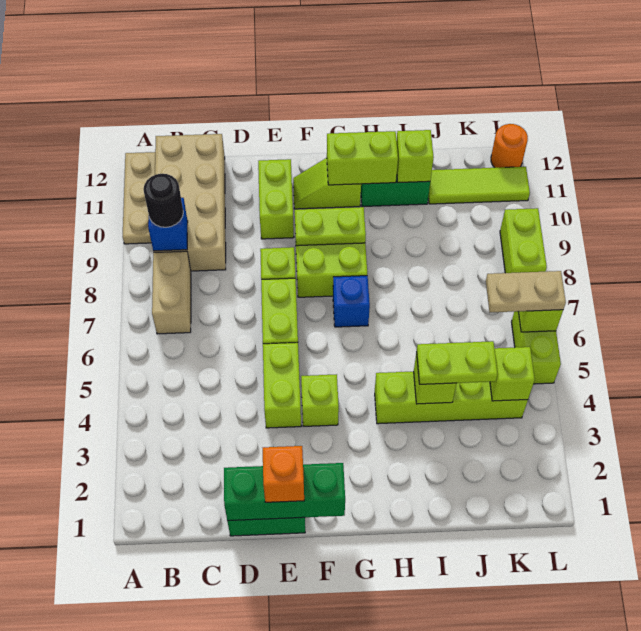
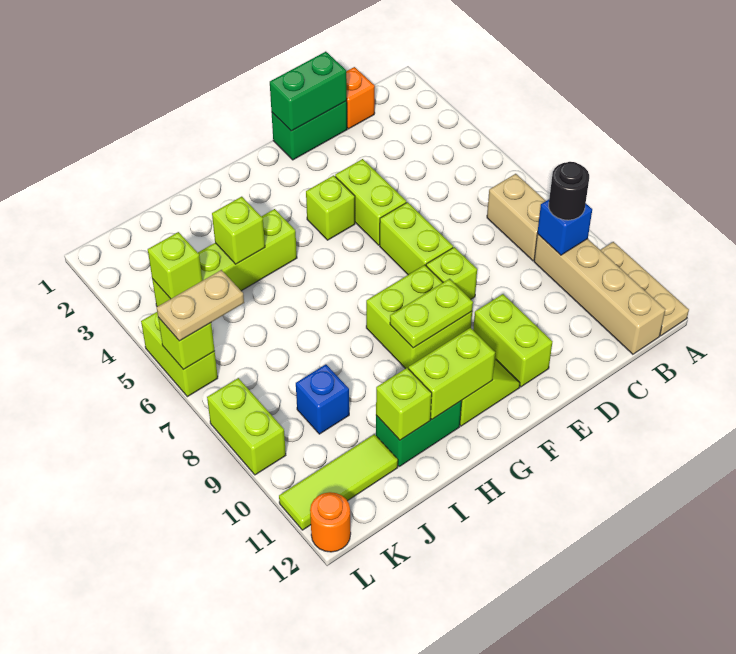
tan 2x4 brick [153,134,226,271] -> tan 1x4 brick [534,234,665,354]
green 1x3 brick [224,463,345,521] -> green 1x2 brick [270,52,347,131]
orange 1x1 brick [263,446,304,502] -> orange 1x1 brick moved to [346,67,375,129]
blue 1x1 brick [333,276,370,327] -> blue 1x1 brick moved to [296,364,349,434]
lime 1x2 plate [417,341,498,384] -> none

